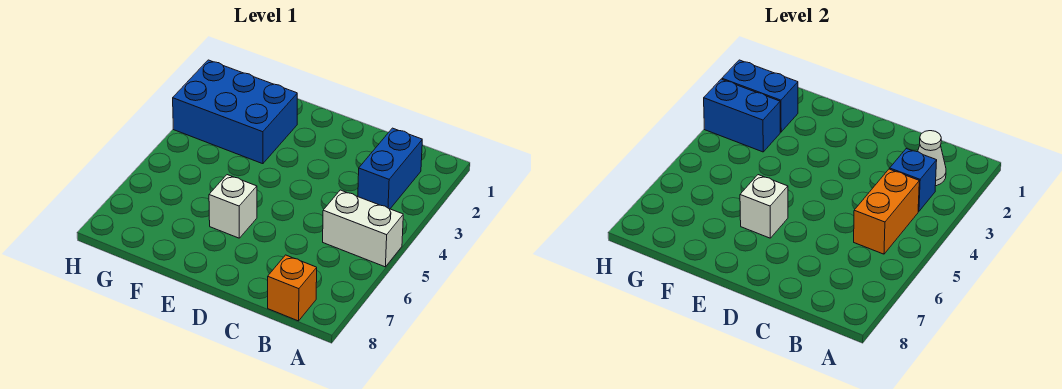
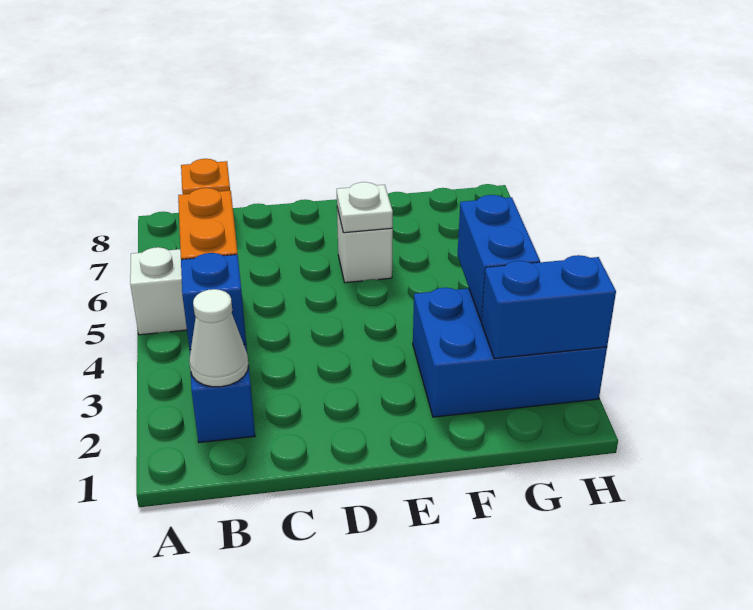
white 1x1 brick [740,175,788,238] -> white 1x1 plate [337,182,393,233]
blue 1x2 brick [704,79,780,152] -> blue 1x2 brick turned to [458,195,540,321]

